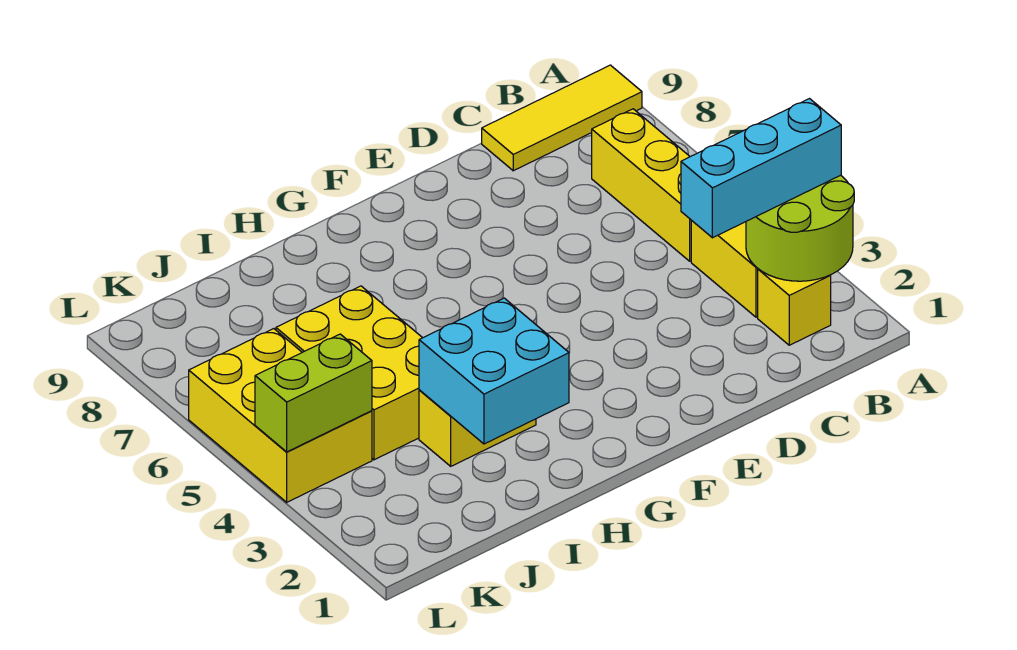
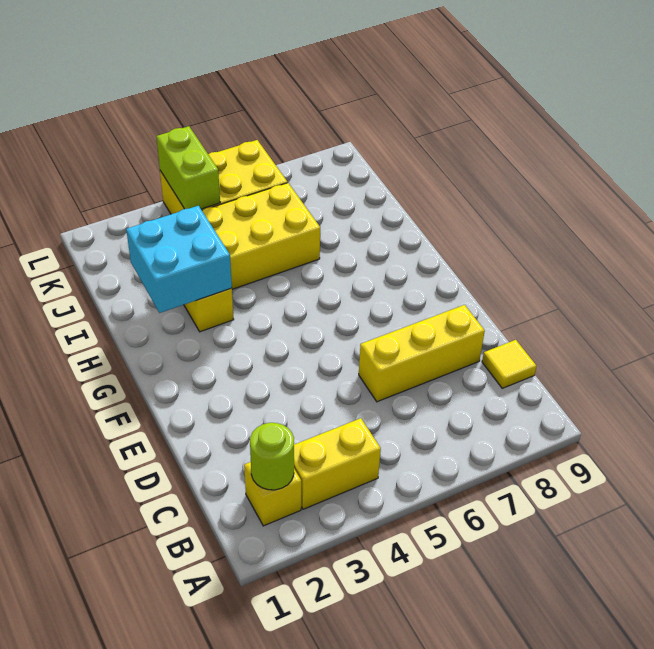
lime 2x2 round brick [746,175,854,281] -> lime 1x1 round brick [250,423,294,490]
cyan 1x3 brick [681,99,841,238] -> none
yellow 1x3 tile [482,65,642,171] -> yellow 1x1 tile [482,340,537,388]
yellow 1x3 brick [592,109,691,261] -> yellow 1x3 brick moved to [359,305,485,402]

